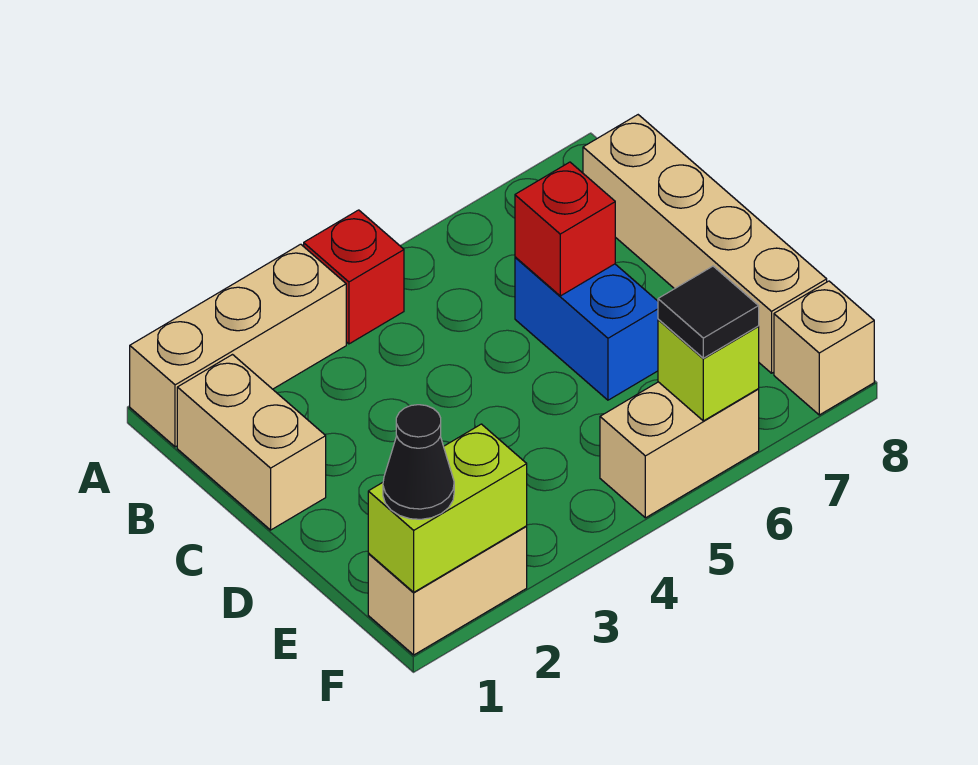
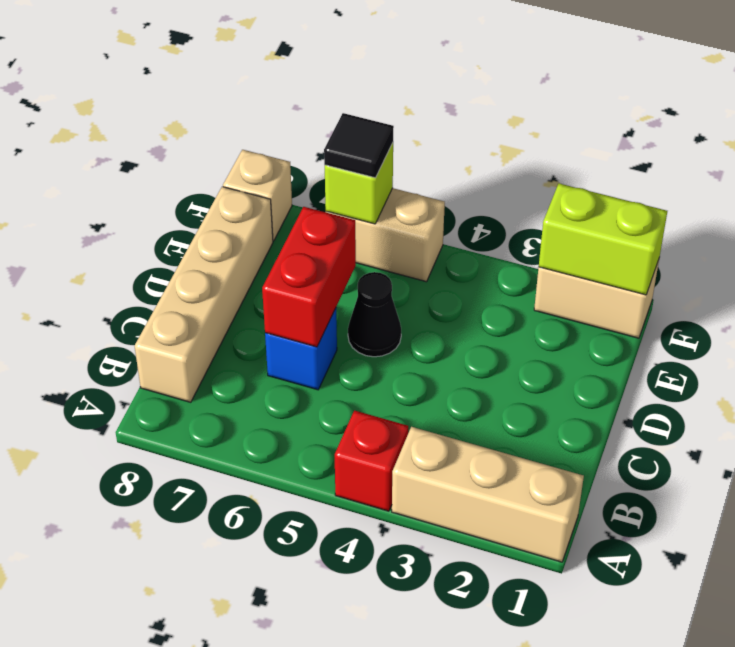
tan 1x2 brick [177,355,326,530] -> none
blue 1x2 brick [515,257,658,400] -> blue 1x1 brick [265,308,337,390]
red 1x1 brick [515,162,615,296] -> red 1x2 brick [262,207,356,347]
black 1x1 cone [383,405,454,519] -> black 1x1 cone moved to [348,272,401,357]

